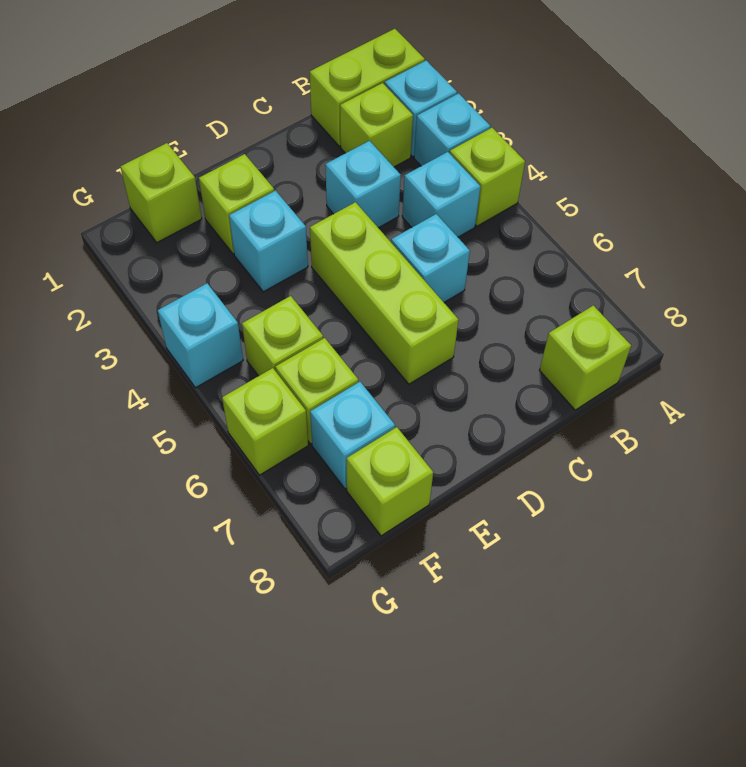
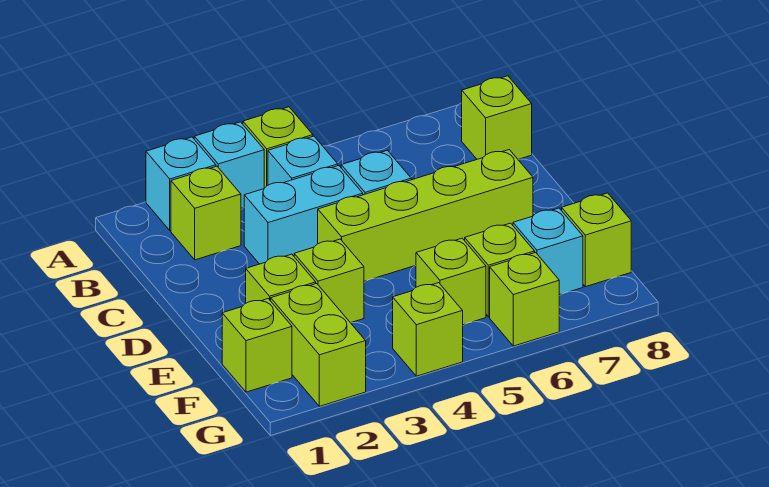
lime 1x2 brick [310,29,425,146] -> lime 1x2 brick moved to [271,284,366,406]
cyan 1x1 brick [325,141,401,228] -> cyan 1x2 brick [244,166,363,264]
lime 1x3 brick [310,202,458,384] -> lime 1x4 brick [318,150,533,281]
cyan 1x1 brick [229,191,308,292] -> lime 1x1 brick [294,239,364,323]
cyan 1x1 brick [158,283,243,388] -> lime 1x1 brick [393,283,463,376]

